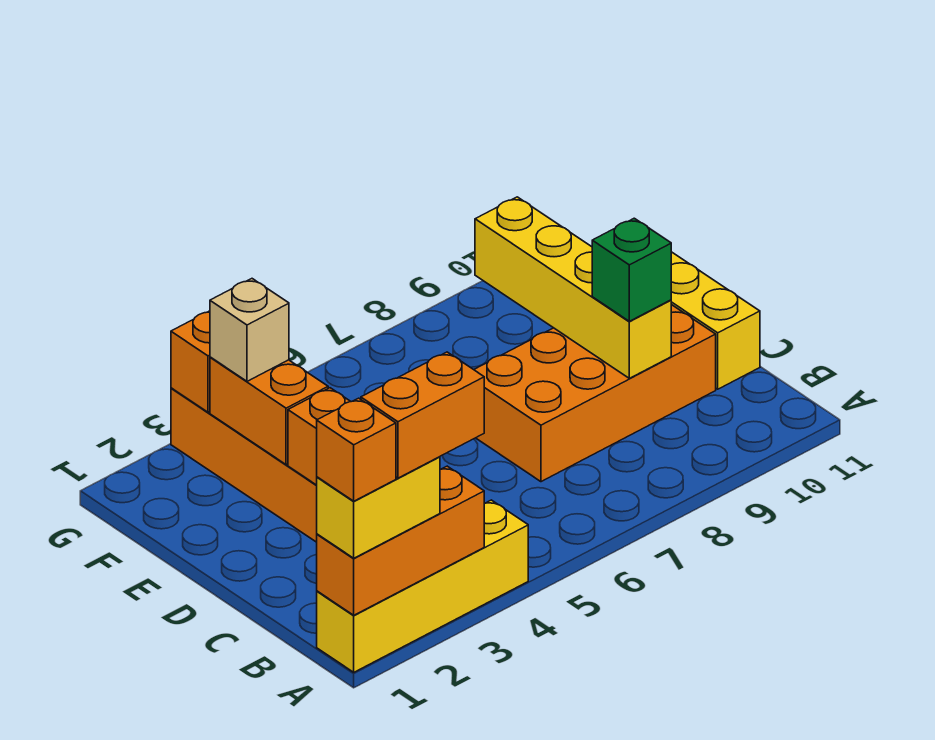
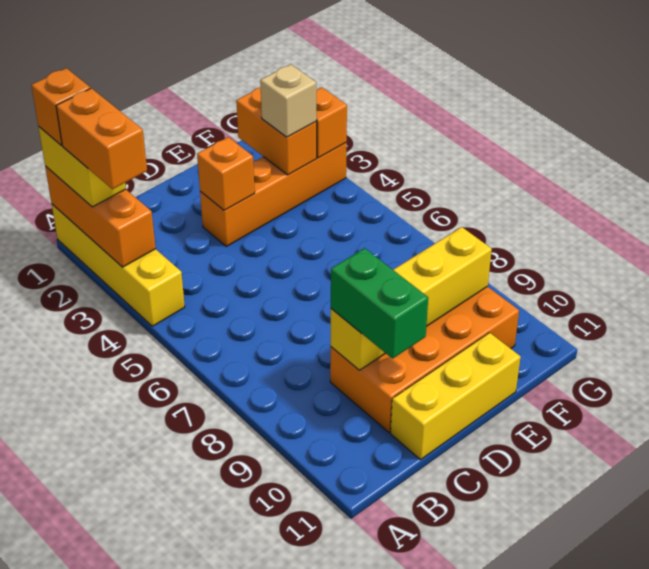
orange 2x4 brick [474,305,716,482] -> orange 2x4 brick turned to [330,287,519,433]
green 1x1 brick [592,218,671,321] -> green 1x2 brick [331,248,428,359]
orange 1x2 brick [210,357,328,465] -> orange 1x2 brick turned to [236,87,317,175]

